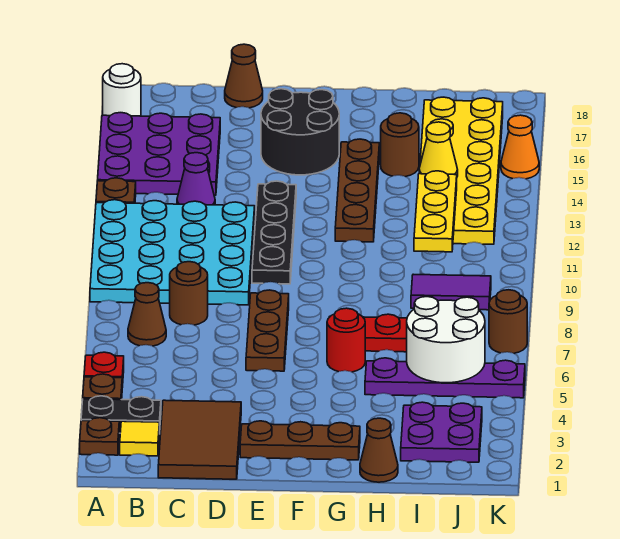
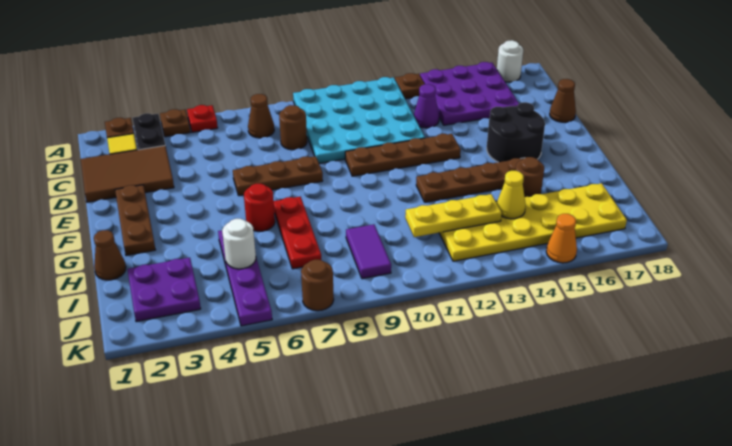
black 1x4 plate [252,181,296,284] -> brown 1x4 plate [345,133,461,176]
white 2x2 round brick [407,297,485,383] -> white 1x1 round brick [222,219,256,269]

